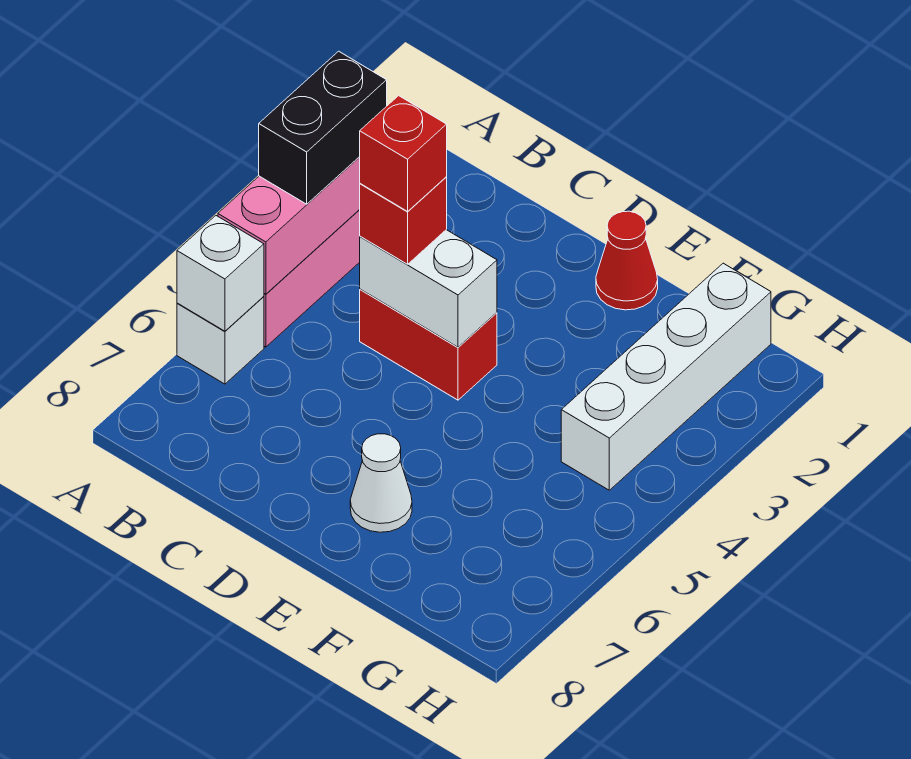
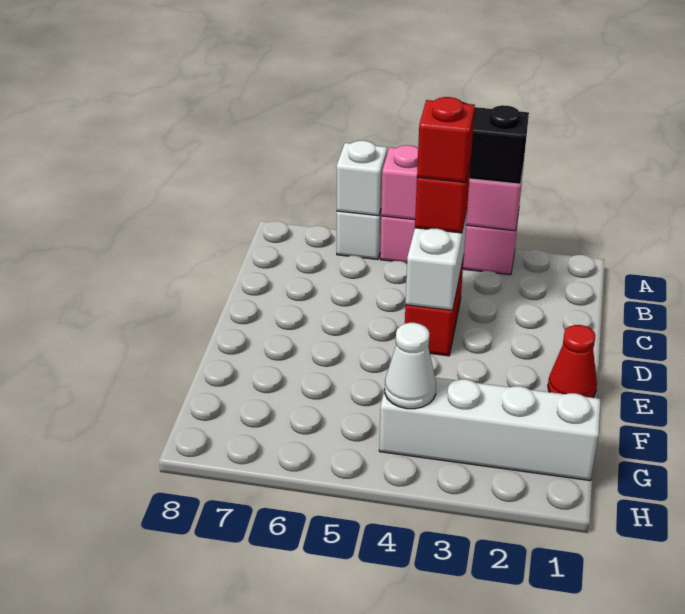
white 1x1 cone [350,434,412,532] -> white 1x1 cone moved to [385,323,436,409]

